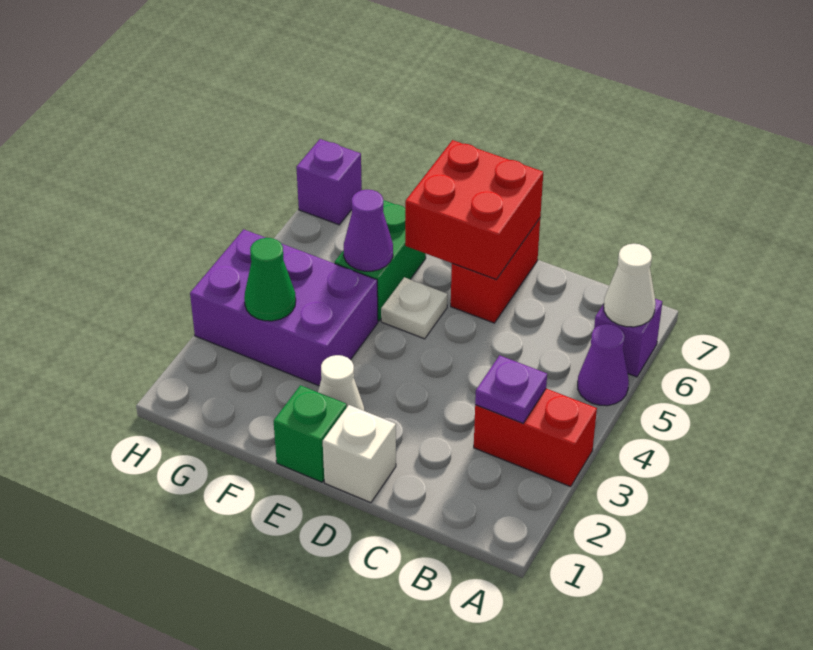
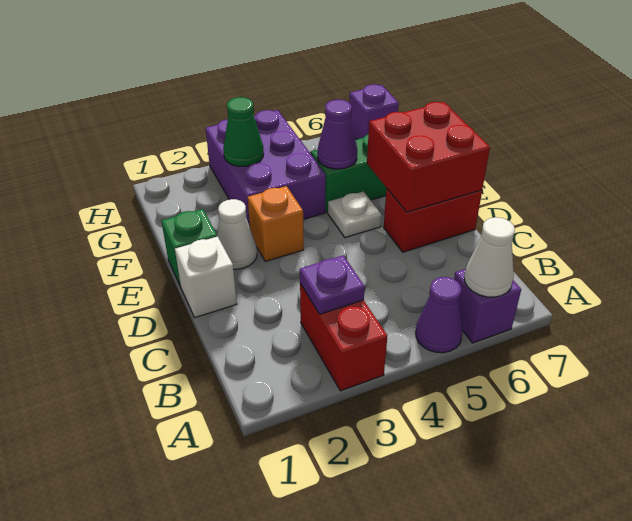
none -> orange 1x1 brick [248,186,304,261]

